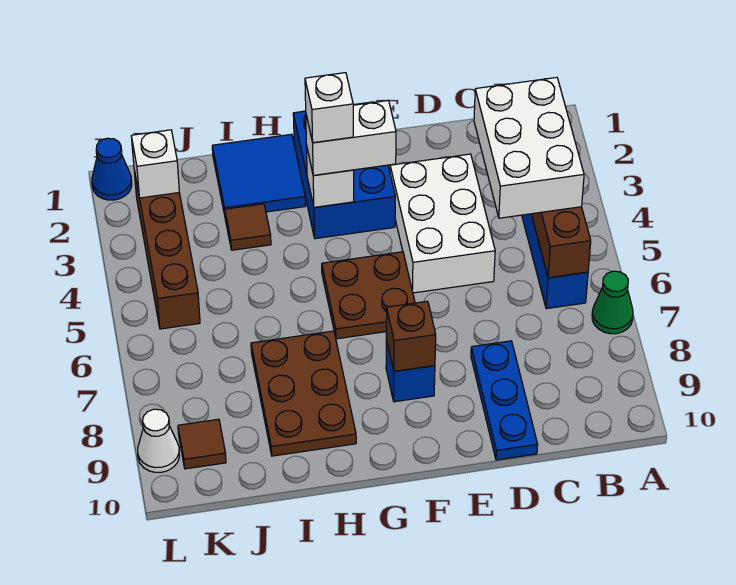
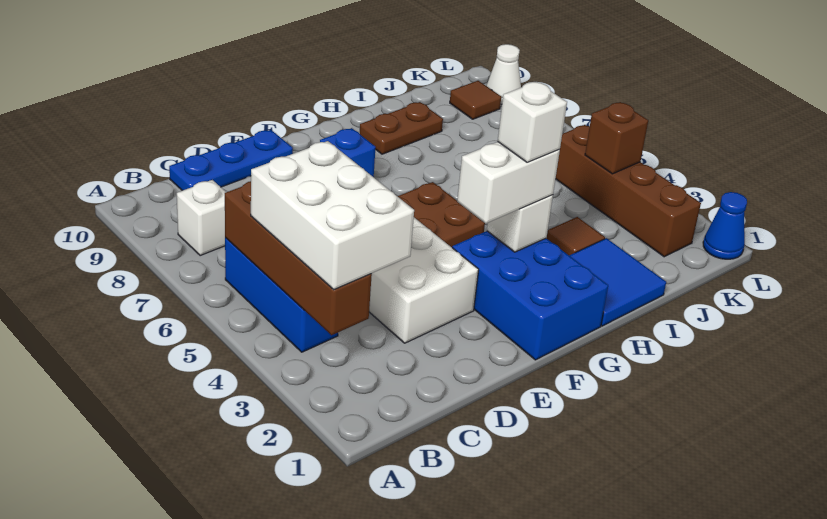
green 1x1 cone [592,271,633,334] -> none
blue 1x3 plate [471,341,538,460] -> blue 1x3 plate turned to [169,130,293,191]
brown 1x1 brick [386,301,436,371] -> brown 1x1 brick moved to [585,102,648,174]
brown 2x3 plate [251,331,356,456] -> brown 1x2 plate [360,102,443,154]
white 1x1 brick [131,130,179,198] -> white 1x1 brick moved to [177,180,226,256]

